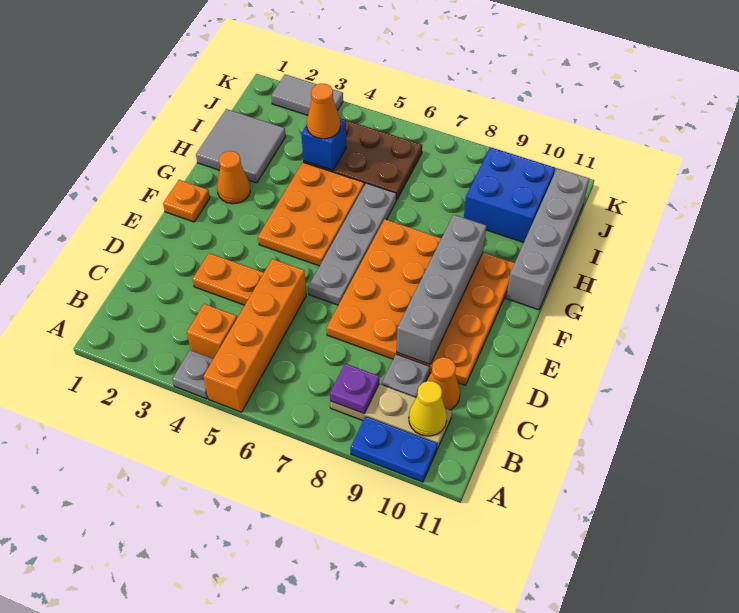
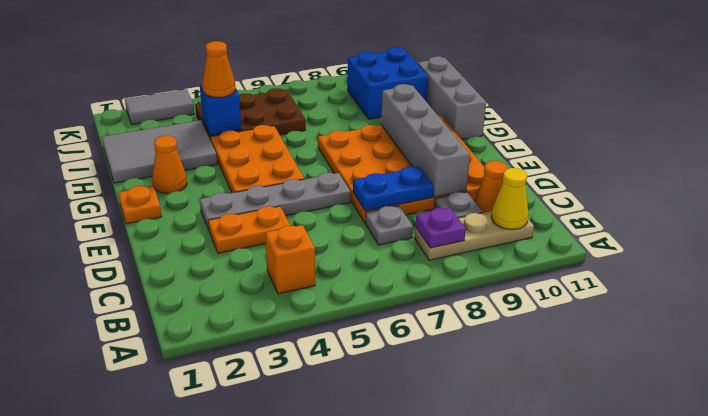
grey 1x1 plate [173,350,213,399] -> grey 1x1 plate moved to [365,206,413,245]
orange 1x4 brick [204,259,306,412] -> none
blue 1x2 plate [350,417,438,482] -> blue 1x2 plate moved to [353,167,434,211]
grey 1x4 plate [308,183,396,305] -> grey 1x4 plate turned to [200,173,351,230]
grey 1x4 brick [506,168,589,310] -> grey 1x3 brick [418,56,486,140]
grey 2x2 tile [196,109,286,183] -> grey 2x3 tile [102,120,217,183]

